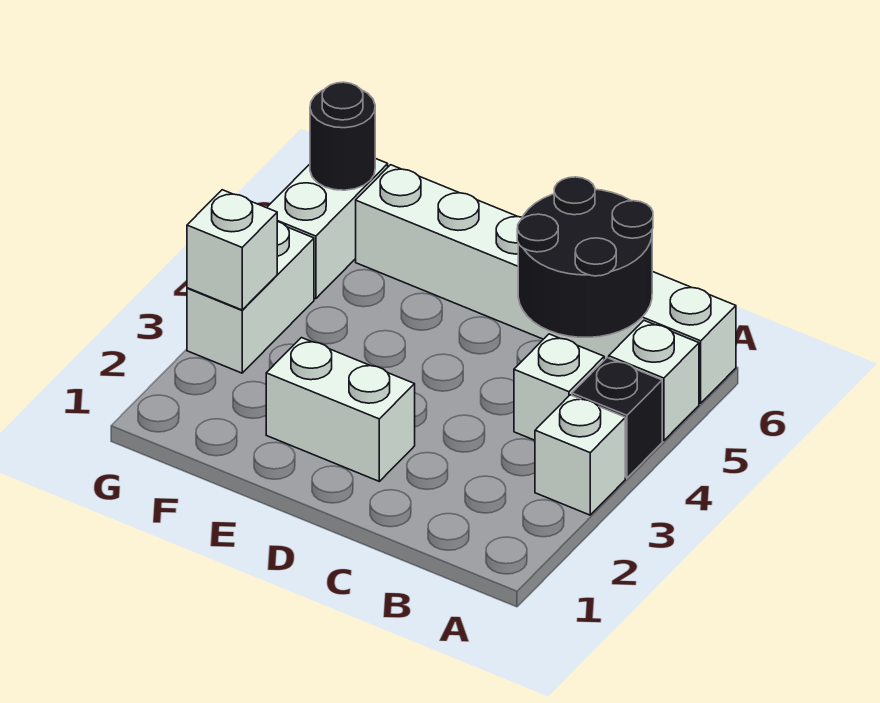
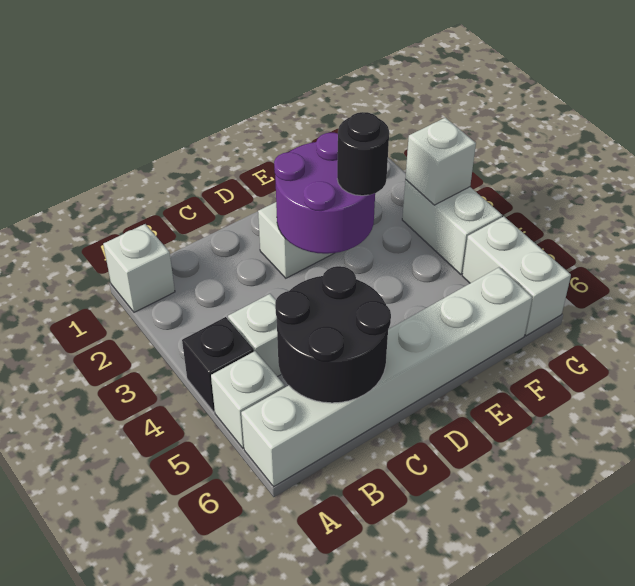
white 1x1 brick [535,395,625,515] -> white 1x1 brick moved to [103,224,175,312]
none -> purple 2x2 round brick [274,133,375,254]
black 1x1 round brick [310,82,375,190] -> black 1x1 round brick moved to [337,112,389,196]

